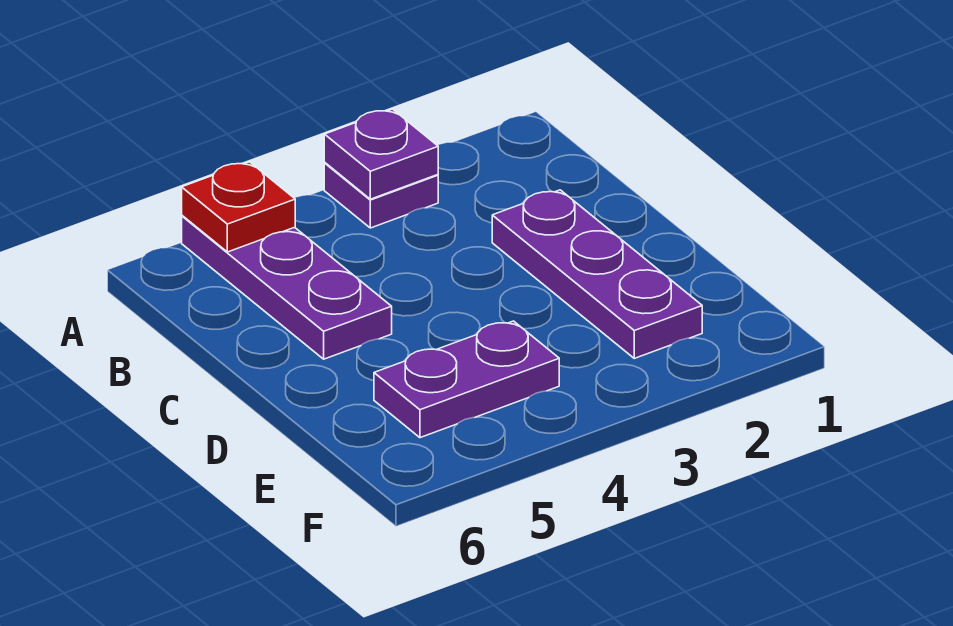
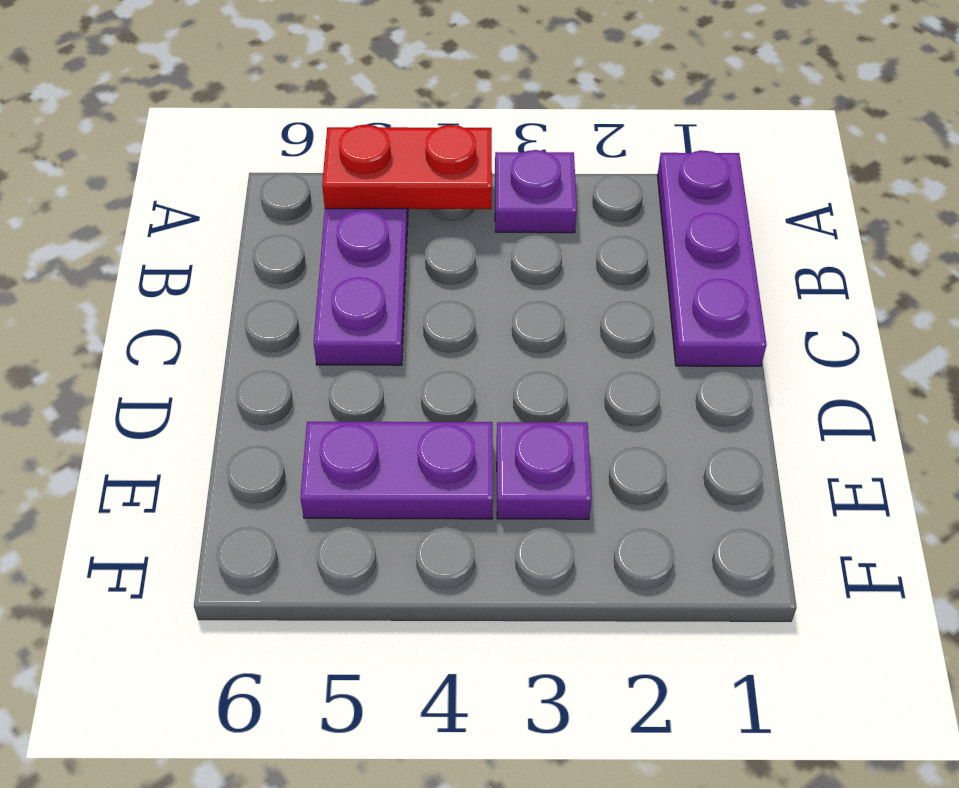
purple 1x1 plate [324,109,438,199] -> purple 1x1 plate moved to [497,422,591,519]
red 1x1 plate [182,162,295,252] -> red 1x2 plate [322,125,492,209]
purple 1x3 plate [492,190,702,358] -> purple 1x3 plate moved to [657,151,767,366]

